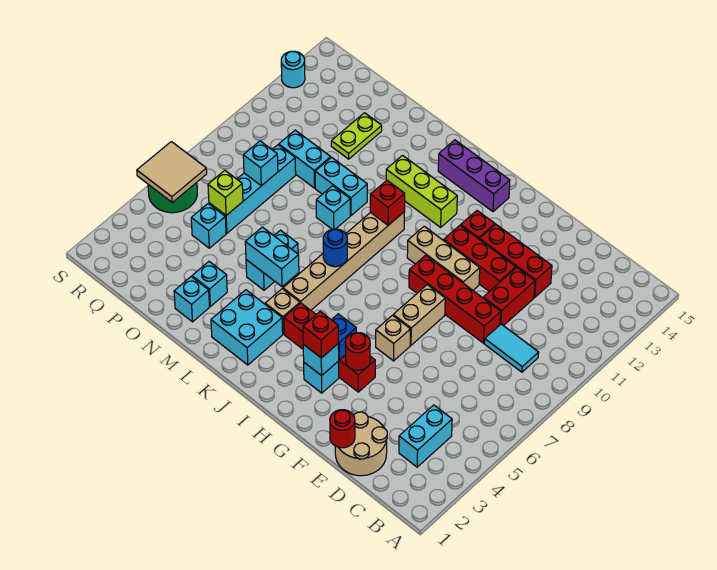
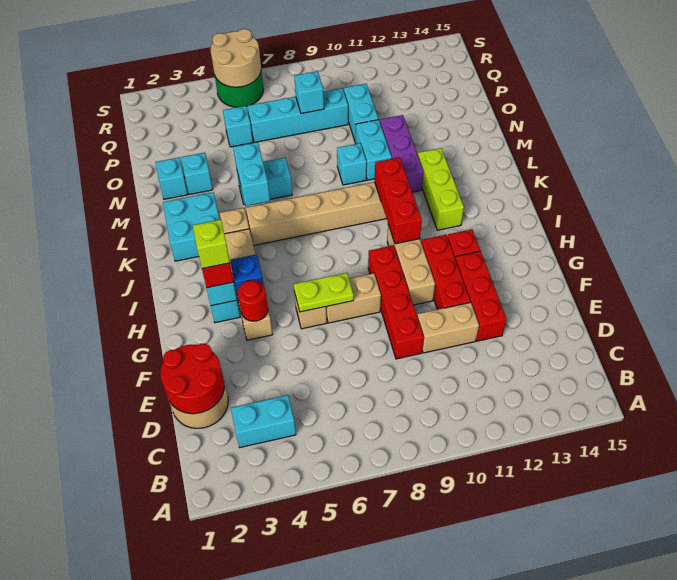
cyan 1x2 tile [485,324,539,372] -> none
red 1x1 round brick [330,410,355,448] -> red 2x2 round brick [160,344,224,414]
red 1x2 brick [483,268,535,326] -> tan 1x2 brick [417,302,479,353]
red 1x4 brick [284,303,375,392] -> tan 1x4 brick [224,229,273,340]
purple 1x3 brick [438,140,510,212] -> purple 1x3 brick moved to [380,115,423,192]
blue 1x1 round brick [323,229,347,267] -> none
red 1x1 brick [370,180,405,225] -> red 1x3 brick [375,157,422,244]
lime 1x2 plate [331,113,382,159] -> lime 1x2 plate moved to [294,273,354,312]
lime 1x1 brick [208,171,243,215] -> lime 1x1 brick moved to [193,220,230,269]
tan 2x2 tile [137,142,207,202] -> tan 2x2 round brick [211,29,261,87]
cyan 1x1 round brick [281,51,305,88] -> none

